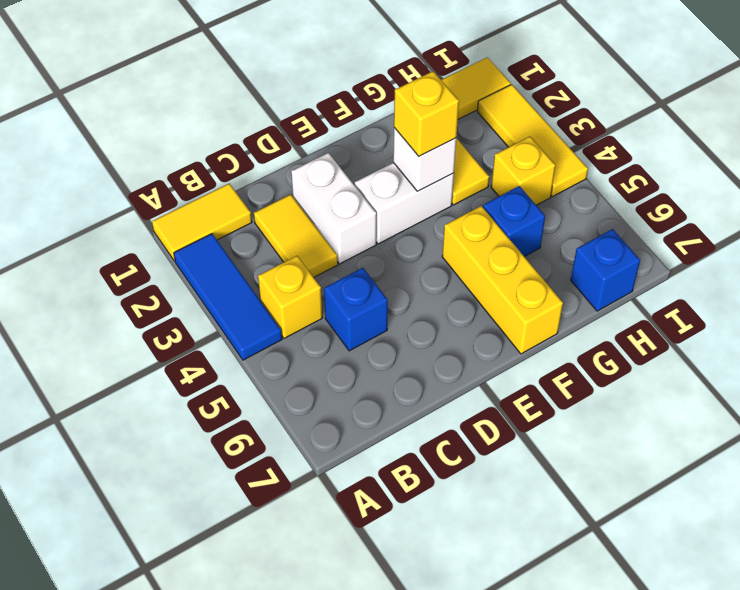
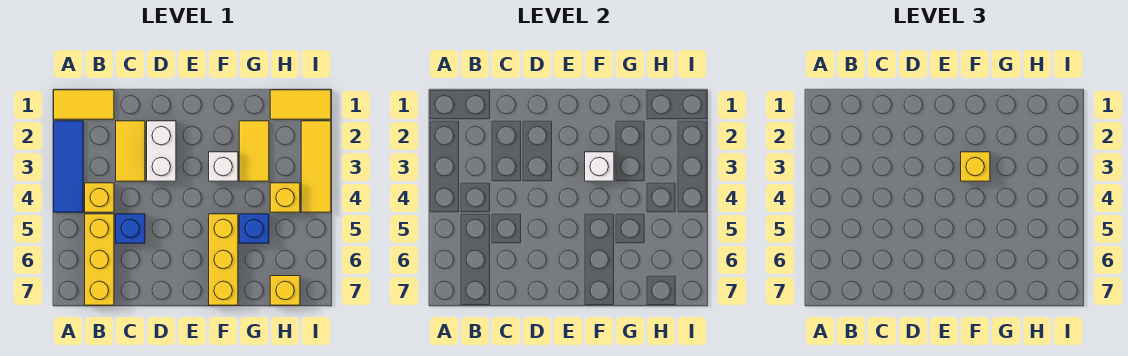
none -> yellow 1x3 brick [85,214,114,305]
white 1x2 brick [355,163,454,244] -> white 1x1 brick [209,152,238,181]
blue 1x1 brick [571,229,640,311] -> yellow 1x1 brick [270,276,300,305]

